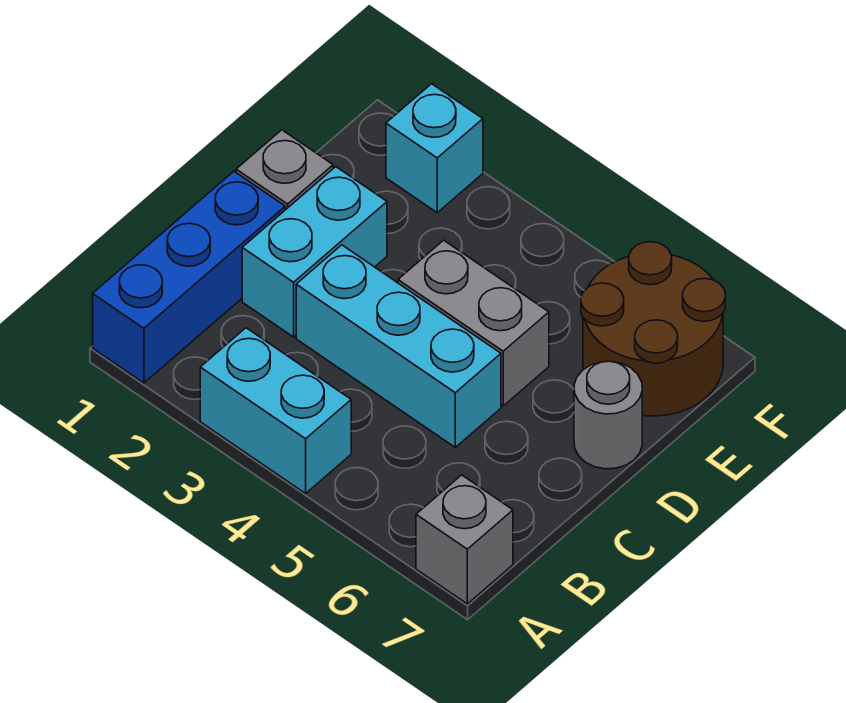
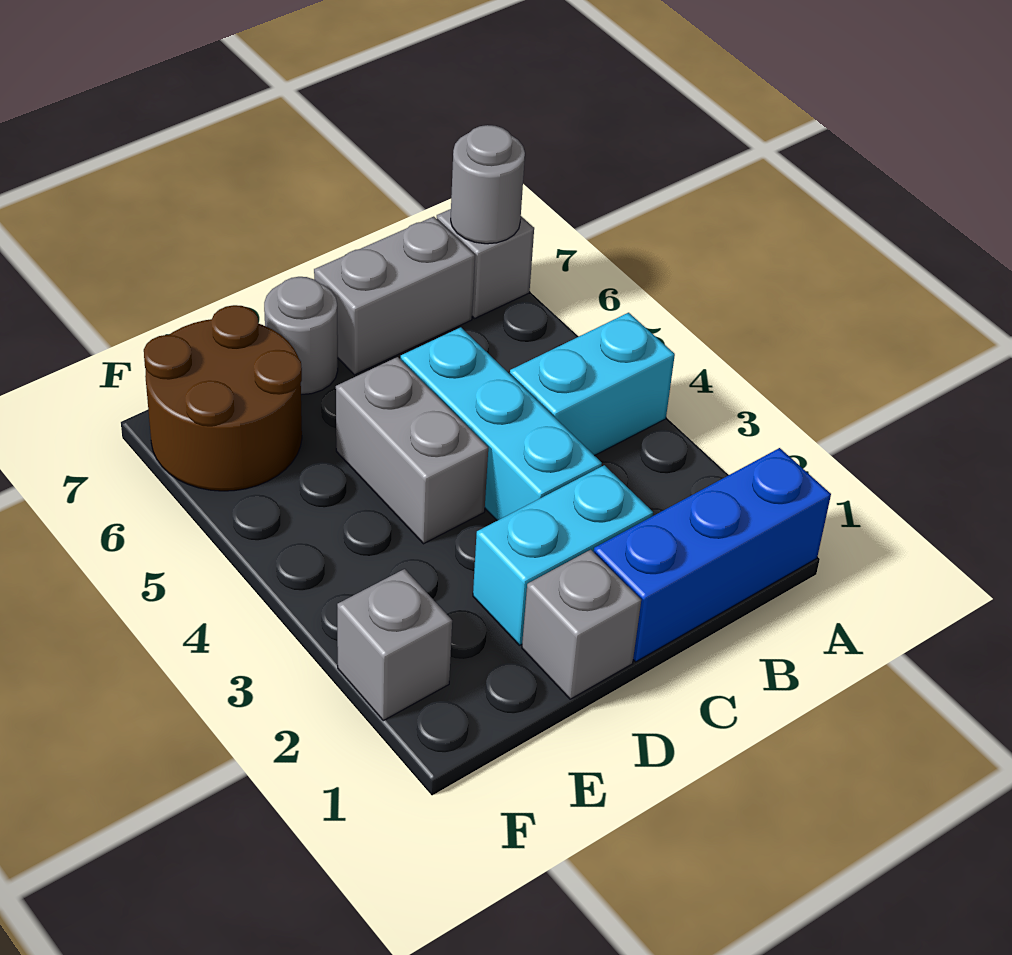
cyan 1x2 brick [200,328,351,493] -> cyan 1x2 brick turned to [510,313,675,456]
none -> grey 1x1 round brick [451,125,525,244]
none -> grey 1x2 brick [314,217,475,375]
cyan 1x1 brick [386,84,483,213] -> grey 1x1 brick [337,569,452,721]

